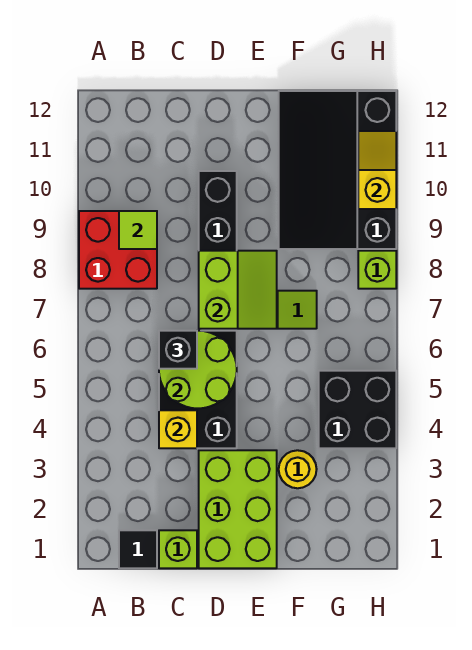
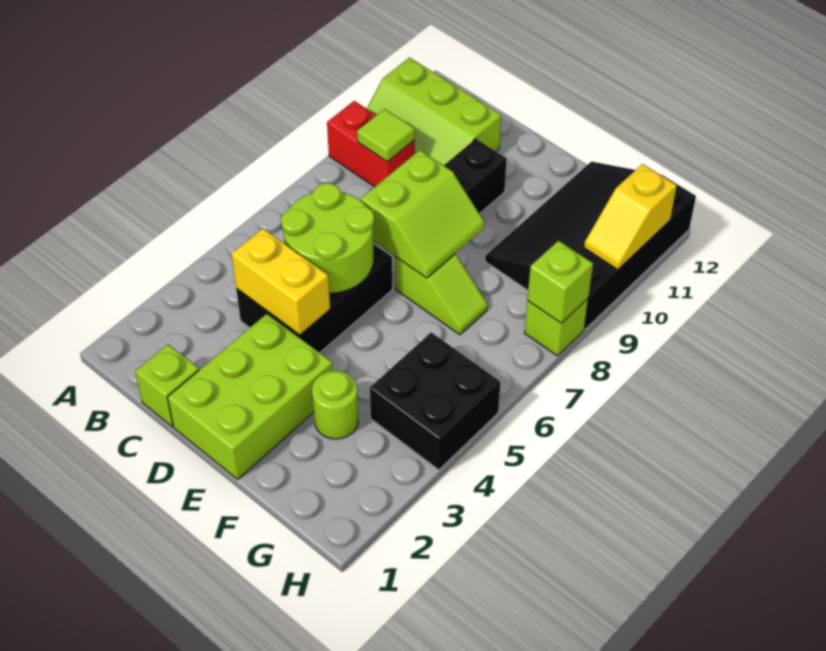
red 2x2 brick [79,211,157,289] -> red 1x2 brick [327,101,415,187]
none -> lime 2x3 slope [367,58,501,165]
black 1x1 tile [119,530,157,568] -> none
yellow 1x1 brick [159,410,197,448] -> yellow 1x2 brick [232,228,330,335]
black 1x1 brick [159,331,197,369] -> none
yellow 1x1 round brick [279,450,317,488] -> lime 1x1 round brick [312,371,359,439]
none -> lime 1x1 brick [527,241,593,323]
yellow 1x2 slope [358,131,396,209] -> yellow 1x2 slope turned to [584,164,677,270]

